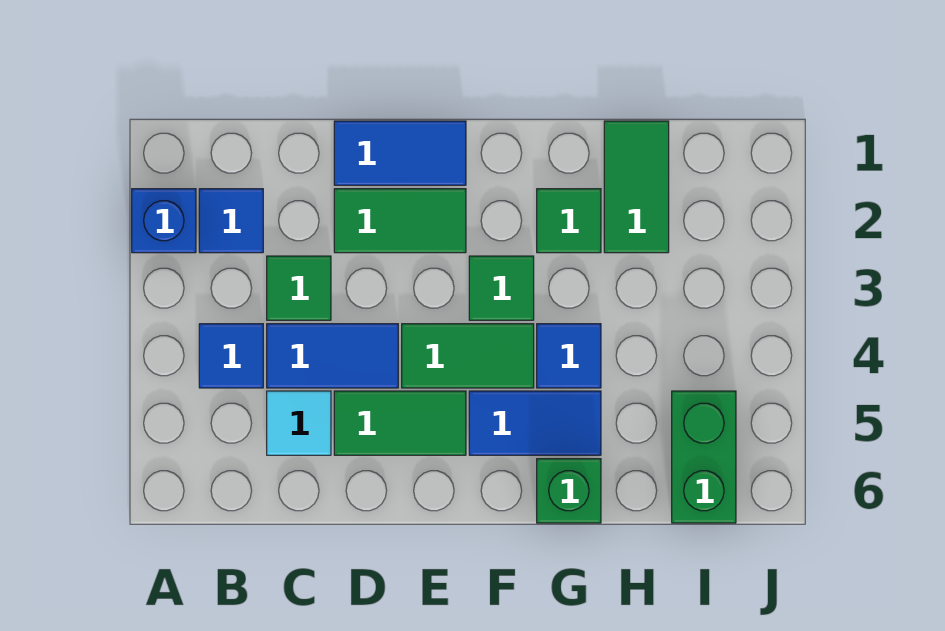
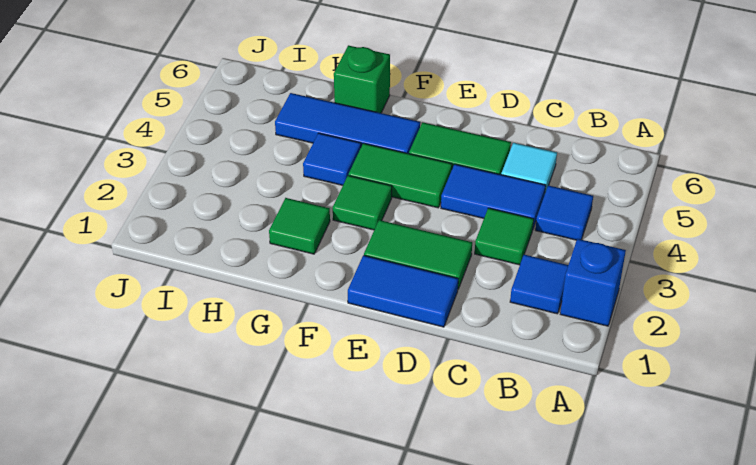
blue 1x2 tile [469,391,601,455] -> blue 1x3 tile [275,93,420,154]
green 1x2 tile [604,121,669,253] -> none
green 1x2 brick [672,391,736,523] -> none

